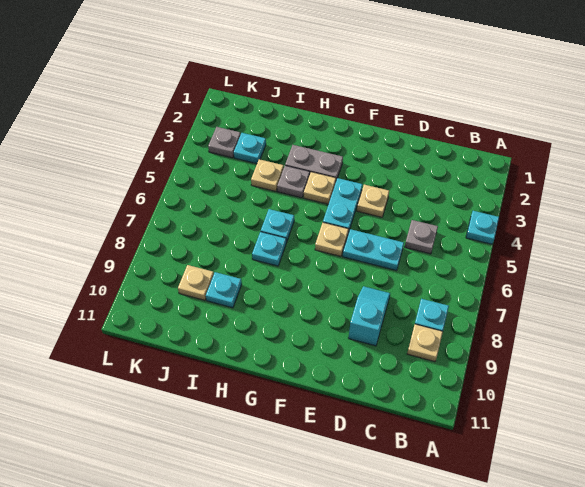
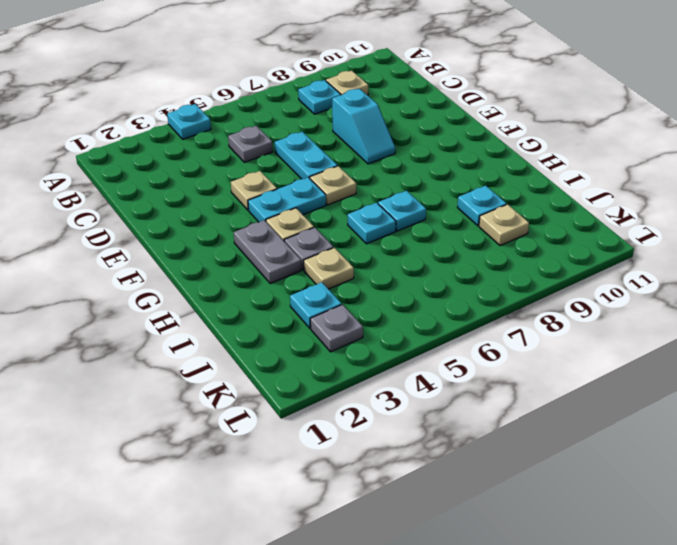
cyan 1x2 slope [349,286,390,346] -> cyan 1x2 slope turned to [332,89,395,164]

